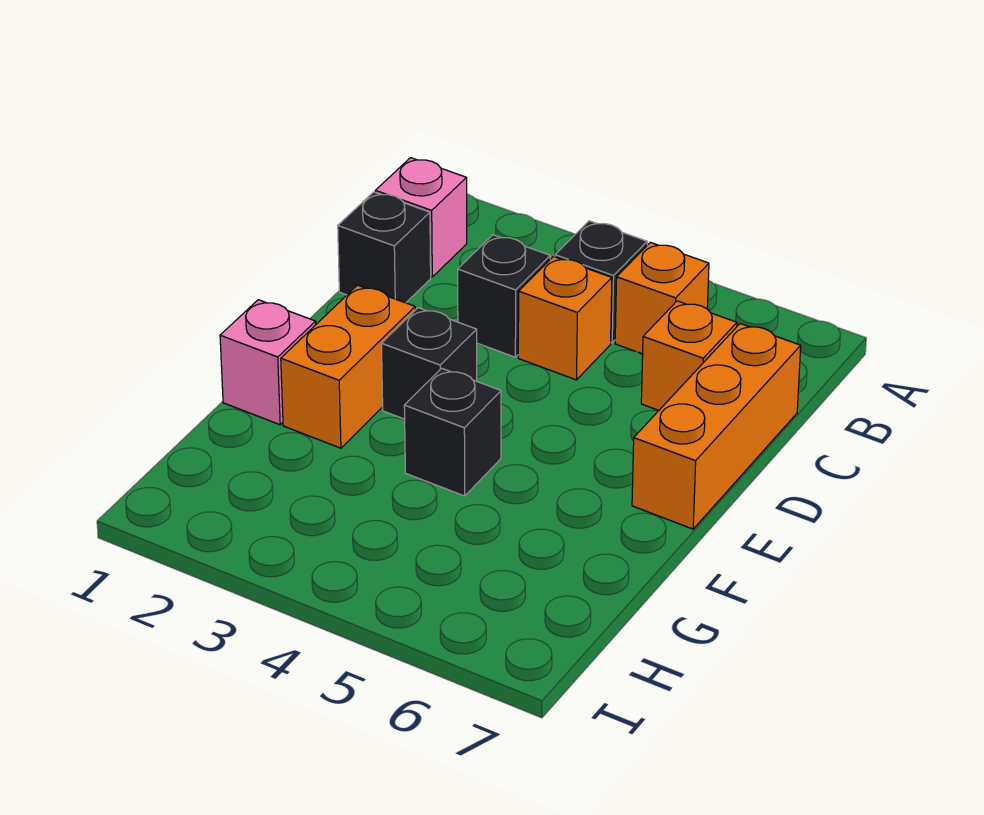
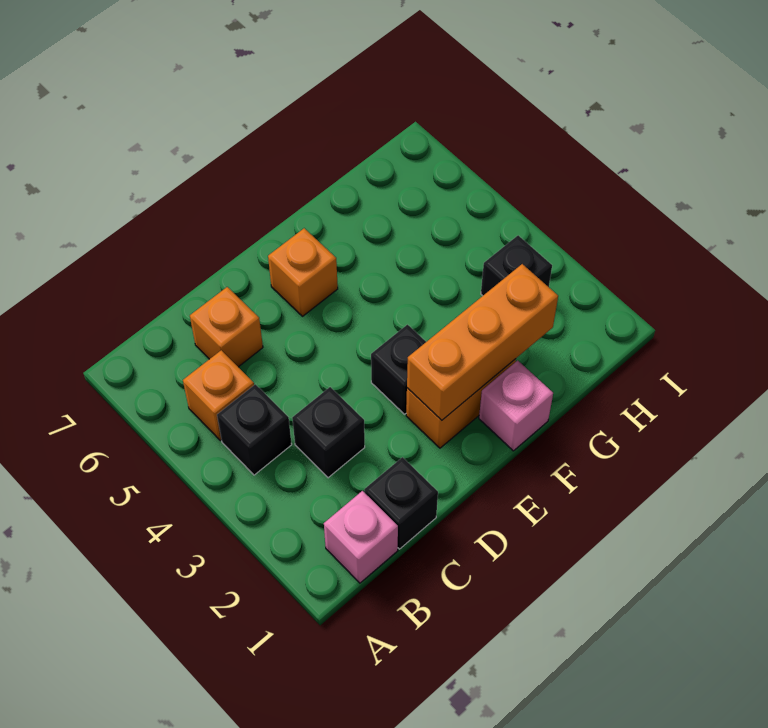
orange 1x1 brick [518,257,612,380] -> orange 1x1 brick moved to [268,228,338,316]
orange 1x3 brick [632,324,801,529] -> orange 1x3 brick moved to [407,264,558,420]
black 1x1 brick [404,368,501,496] -> black 1x1 brick moved to [481,235,552,296]

